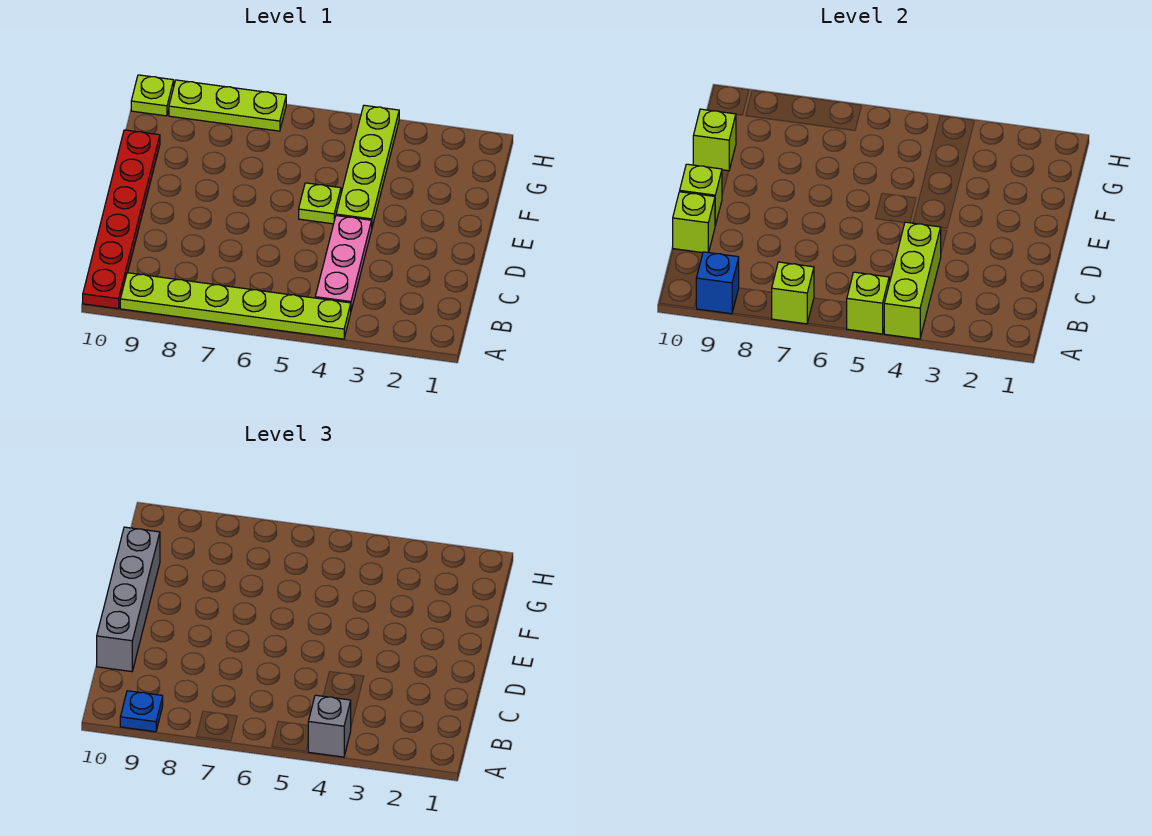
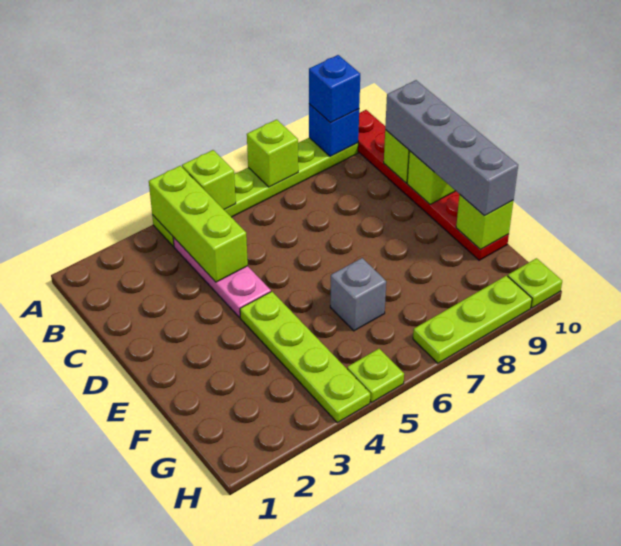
grey 1x1 brick [308,695,351,757] -> grey 1x1 brick moved to [330,258,386,331]
blue 1x1 plate [120,691,163,732] -> blue 1x1 brick [309,55,360,123]
lime 1x1 plate [299,183,341,224] -> lime 1x1 plate moved to [347,349,404,402]

